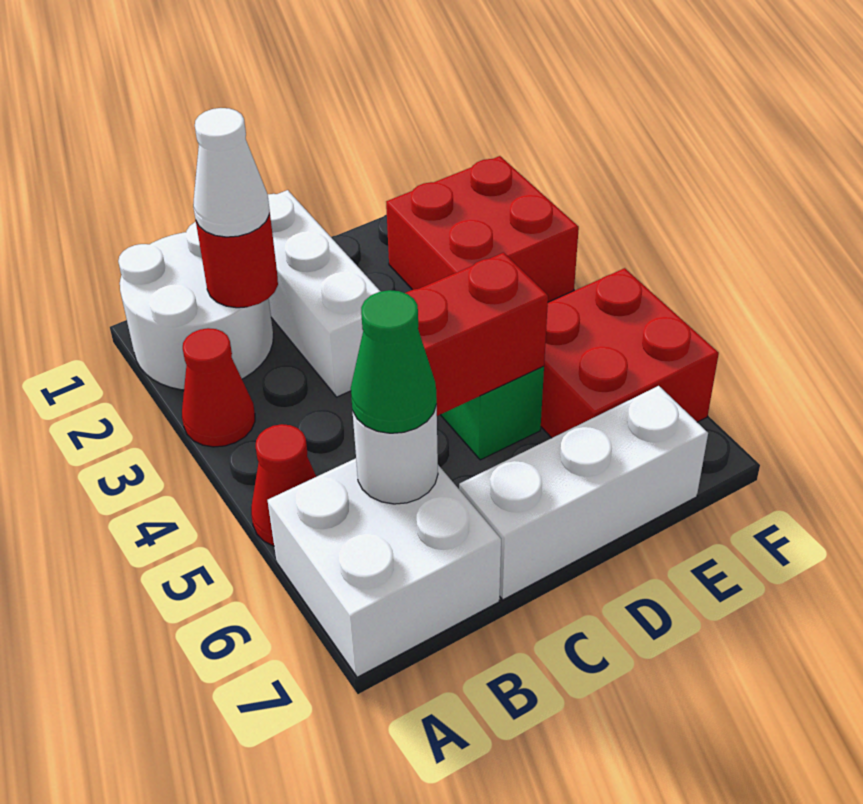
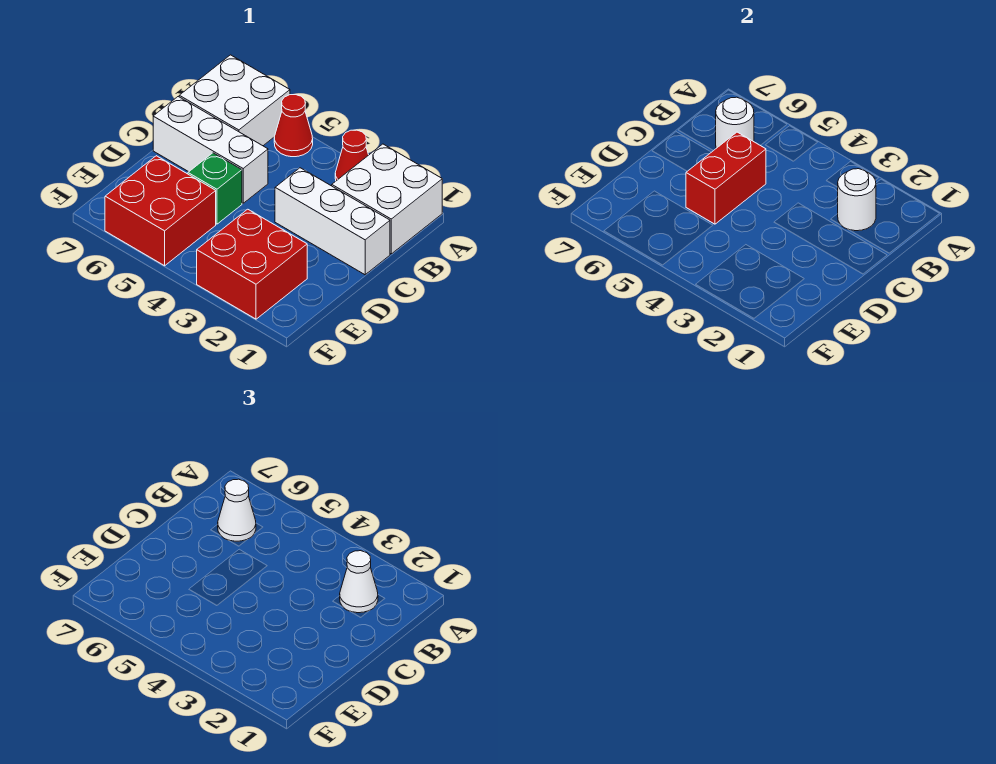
white 2x2 round brick [118,222,273,390] -> white 2x2 brick [332,144,442,254]
red 1x1 round brick [196,210,278,308] -> white 1x1 round brick [838,169,876,231]
green 1x1 cone [351,290,437,433] -> white 1x1 cone [218,479,256,541]
white 1x3 brick [459,386,708,600] -> white 1x3 brick turned to [153,97,268,203]

